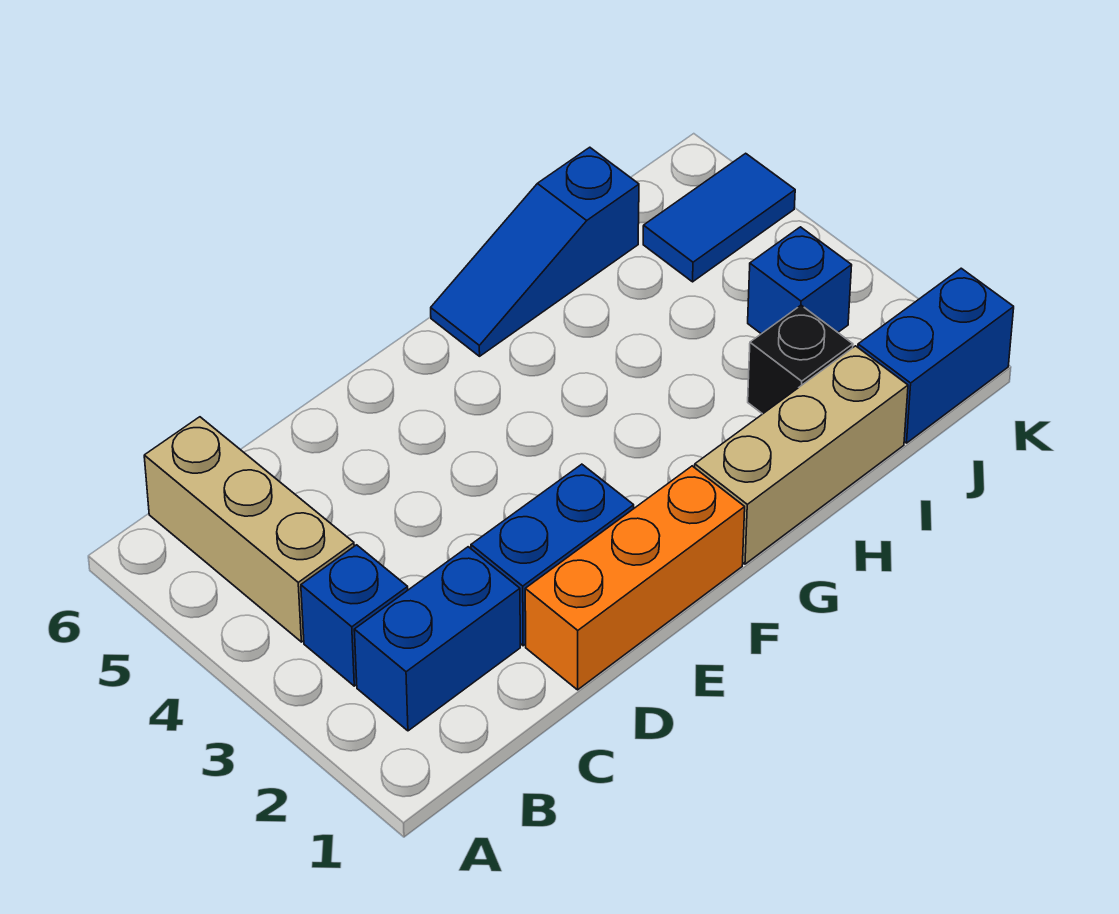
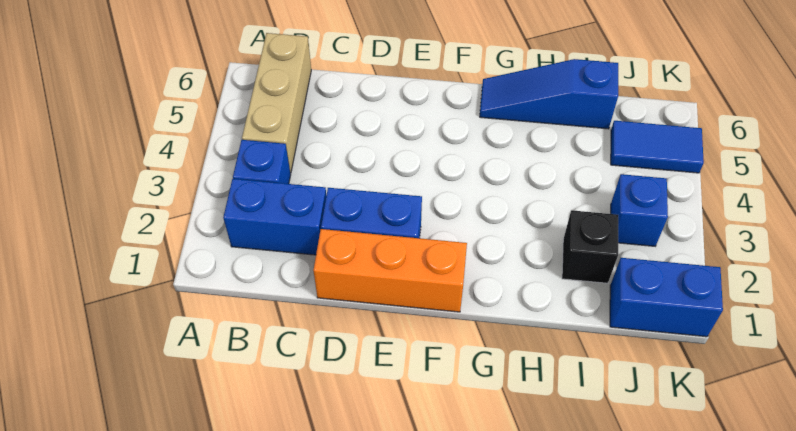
tan 1x3 brick [695,346,908,564] -> none

